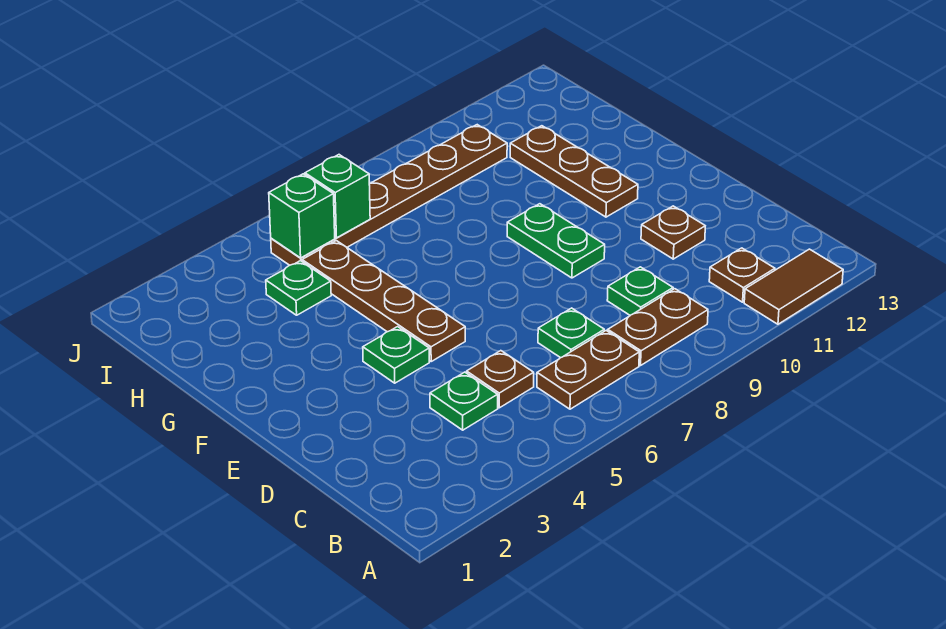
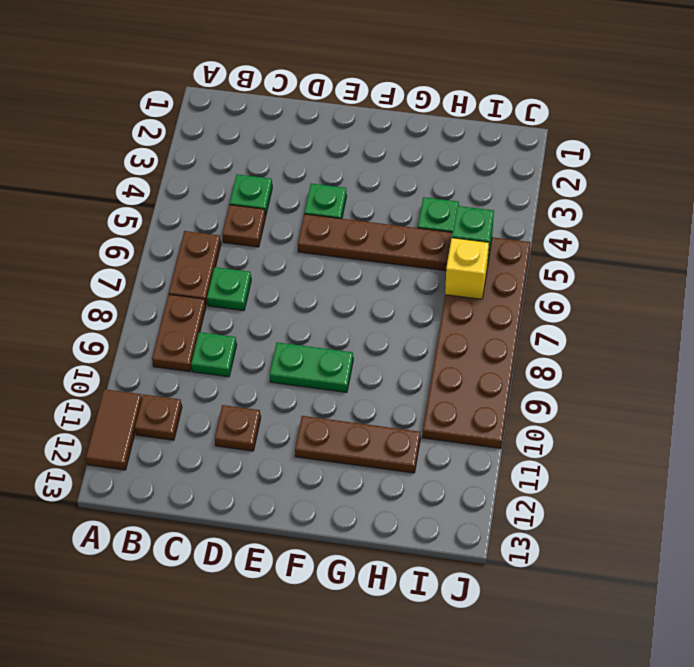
brown 1x6 plate [271,125,507,265] -> brown 2x6 plate [422,237,530,448]
green 1x1 brick [305,155,370,238] -> yellow 1x1 brick [445,238,489,299]

